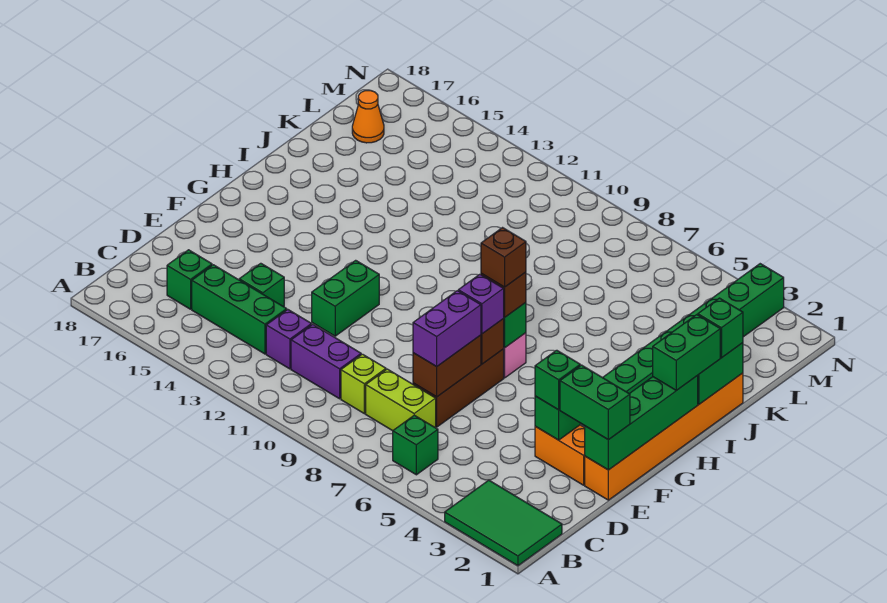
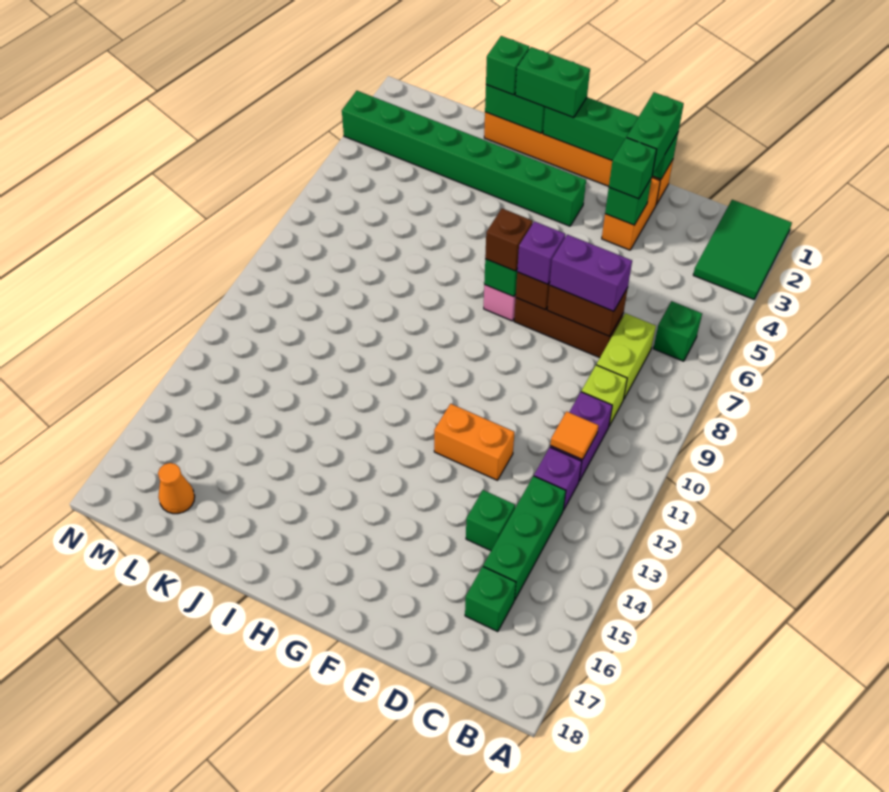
none -> orange 1x1 tile [550,411,599,460]
green 1x2 brick [312,260,379,336] -> orange 1x2 brick [434,404,515,480]
brown 1x1 brick [481,228,526,287] -> none

